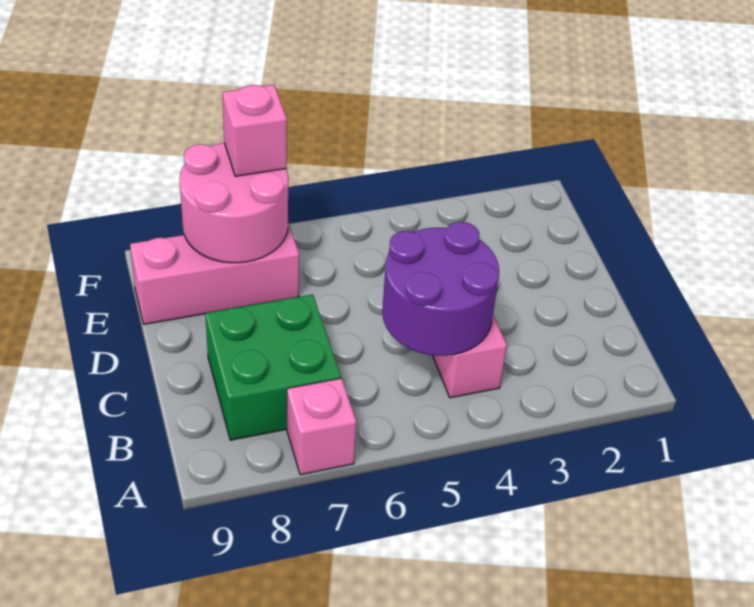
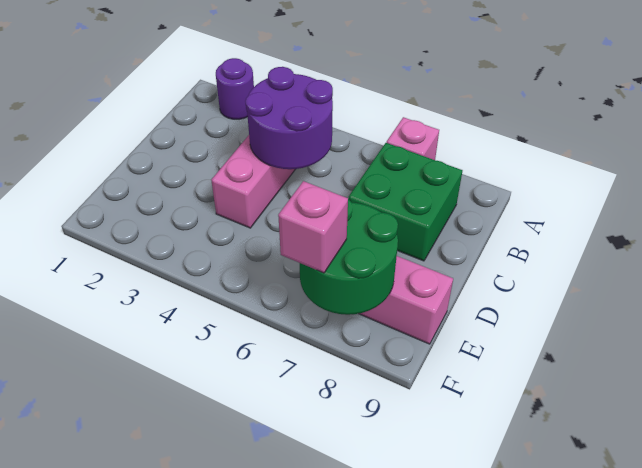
none -> purple 1x1 round brick [216,58,254,119]
pink 2x2 round brick [180,143,288,263] -> green 2x2 round brick [300,199,398,315]

